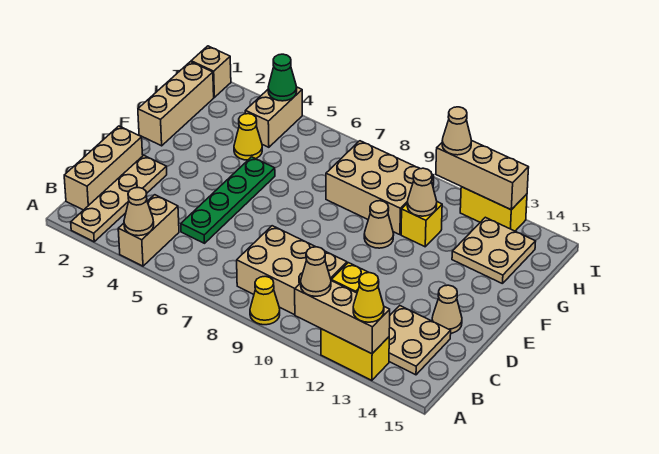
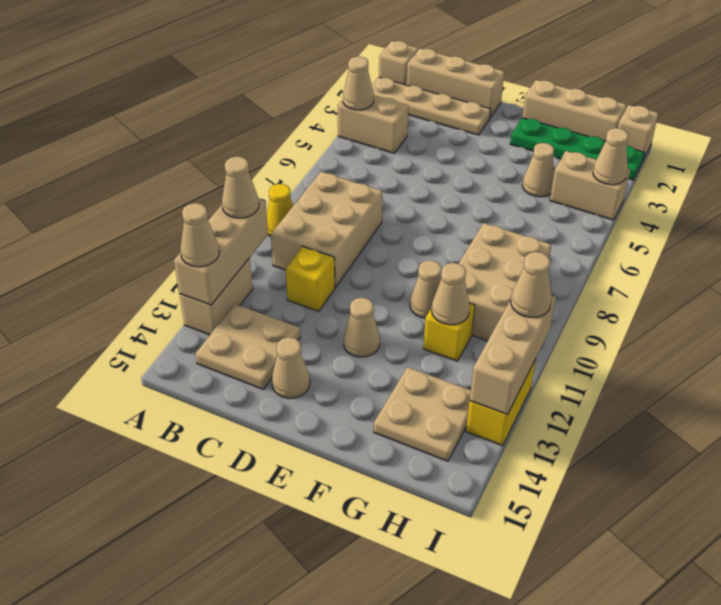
none -> tan 1x1 brick [379,41,418,85]
yellow 1x2 brick [321,329,389,380] -> tan 1x2 brick [179,258,253,335]
yellow 1x1 cone [353,273,384,322] -> tan 1x1 cone [180,203,219,267]
green 1x4 plate [181,157,275,243] -> green 1x4 plate moved to [510,118,645,180]
none -> tan 1x1 cone [343,298,380,357]
yellow 1x1 cone [234,114,262,160] -> tan 1x1 cone [523,143,554,197]
green 1x1 cone [268,54,297,101] -> tan 1x1 cone [593,128,628,185]

